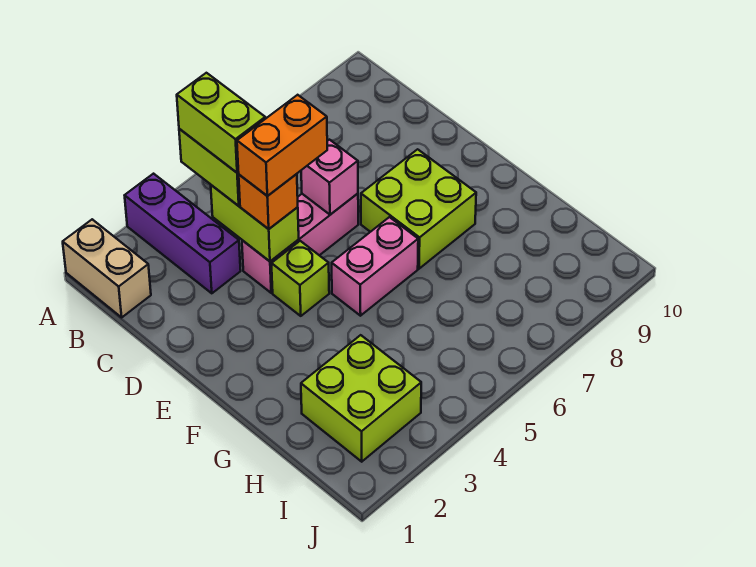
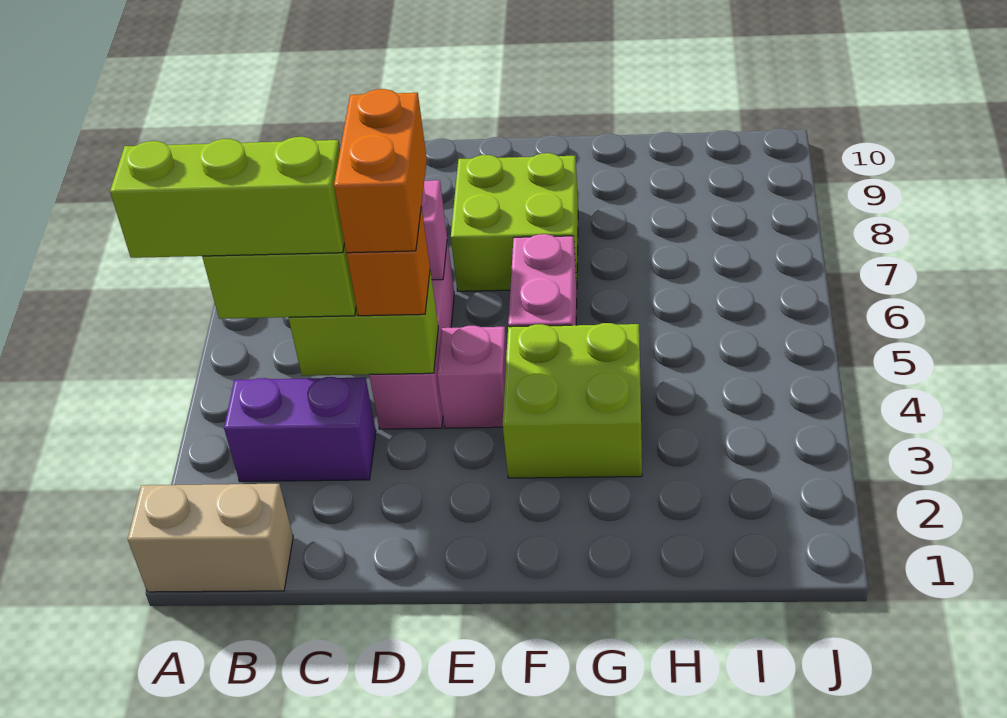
purple 1x3 brick [125,174,241,293] -> purple 1x2 brick [224,377,376,482]
lime 1x2 brick [177,73,265,173] -> lime 1x3 brick [110,137,345,258]
lime 1x1 brick [271,241,329,316] -> pink 1x1 brick [437,326,507,428]
lime 2x2 brick [301,335,421,462] -> lime 2x2 brick moved to [502,323,642,478]

